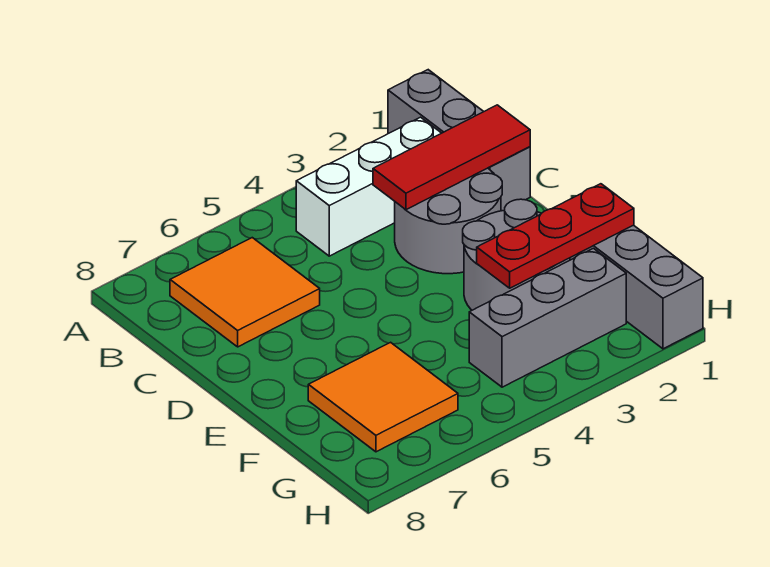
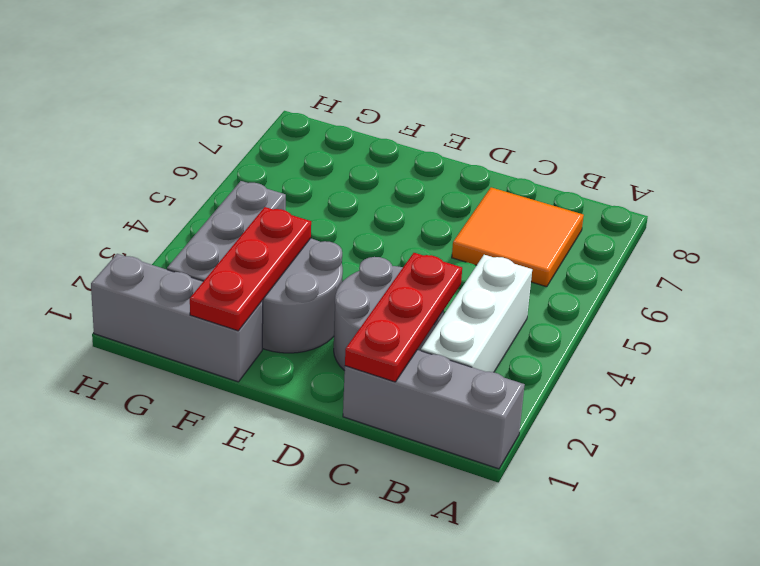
red 1x3 tile [373,105,530,210] -> red 1x3 plate [345,253,462,382]
orange 2x2 tile [308,342,458,452] -> none

